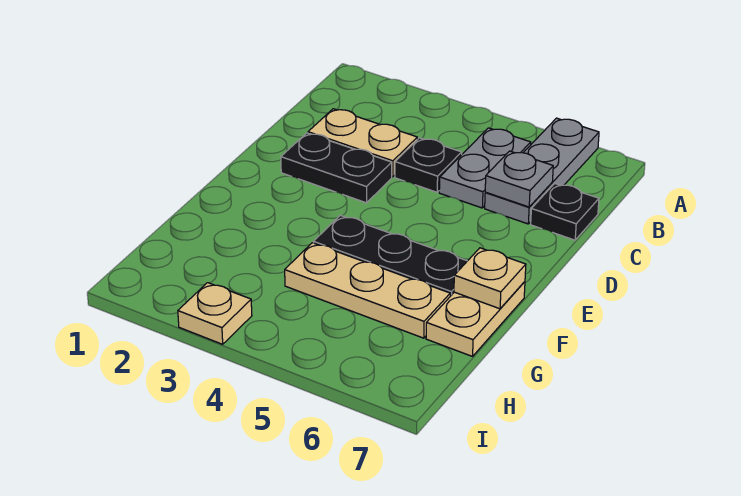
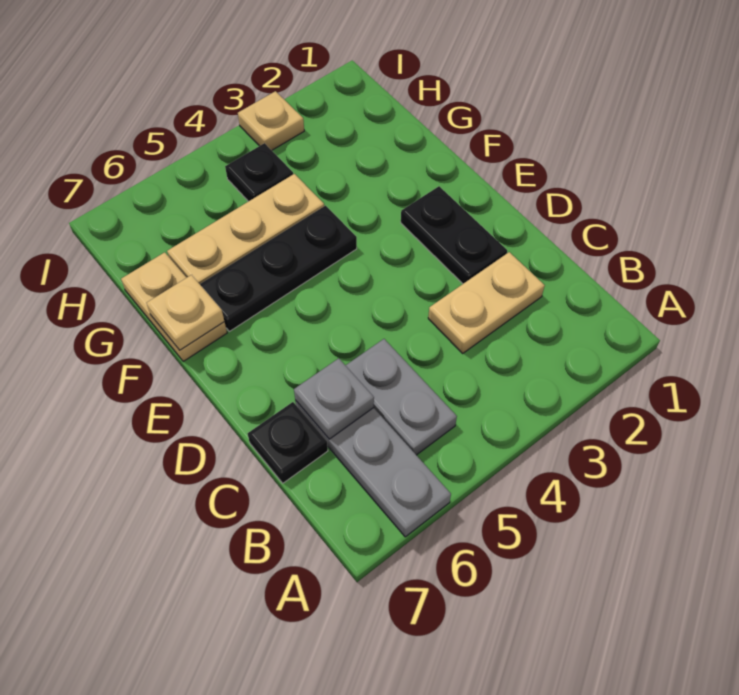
black 1x1 plate [395,138,462,192] -> black 1x1 plate moved to [225,143,293,201]
black 1x2 plate [281,133,392,203] -> black 1x2 plate turned to [401,186,507,284]

